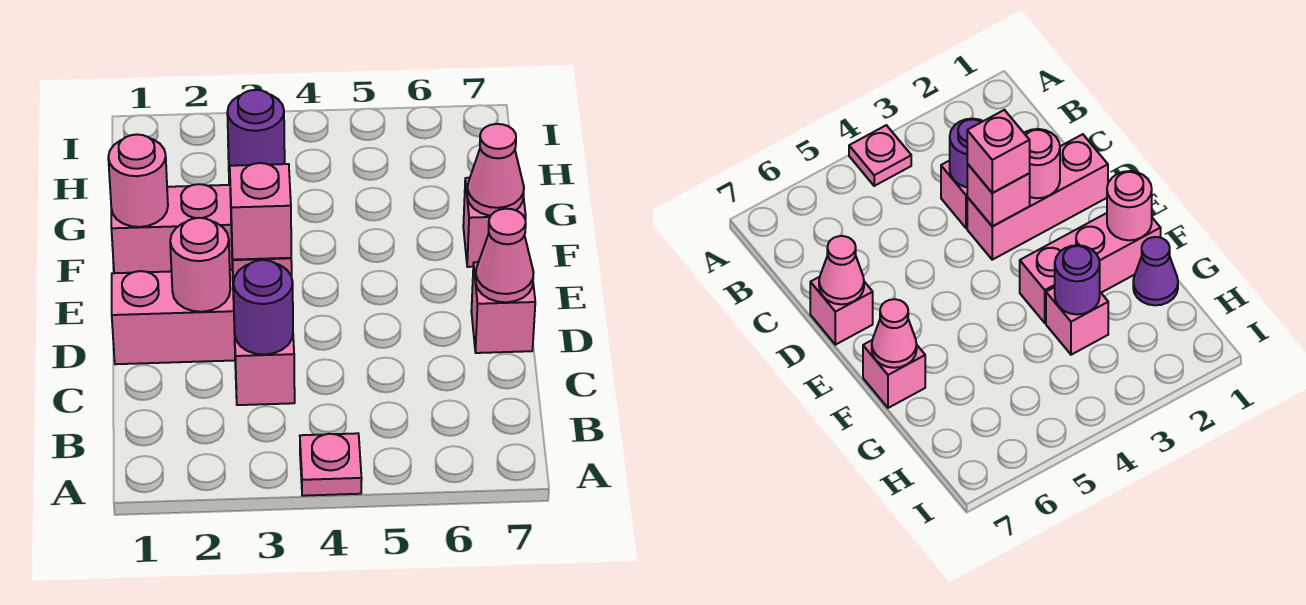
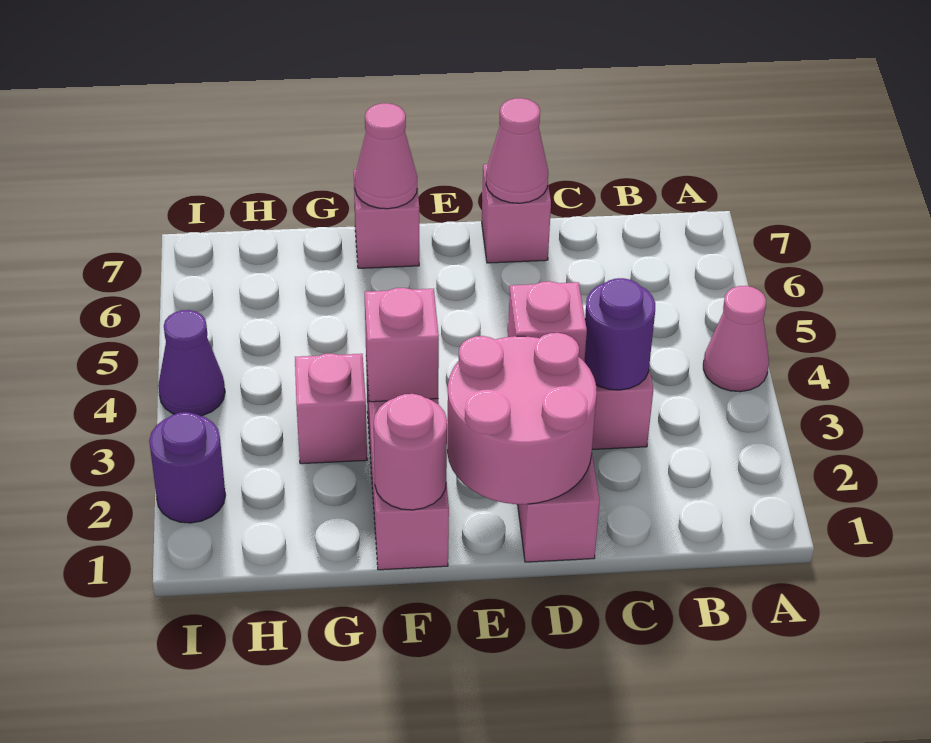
pink 1x1 plate [300,433,362,496] -> pink 1x1 cone [703,286,769,392]
pink 1x1 round brick [170,218,230,312] -> pink 2x2 round brick [447,333,597,504]
pink 1x1 brick [230,163,291,260] -> pink 1x1 brick moved to [365,288,439,402]
purple 1x1 cone [1133,237,1178,305] -> purple 1x1 cone moved to [158,310,225,416]
purple 1x1 round brick [227,90,285,166] -> purple 1x1 round brick moved to [149,412,225,523]

